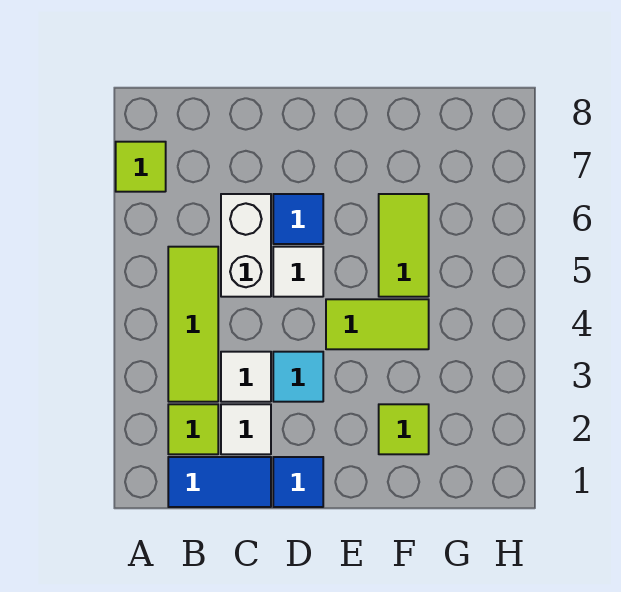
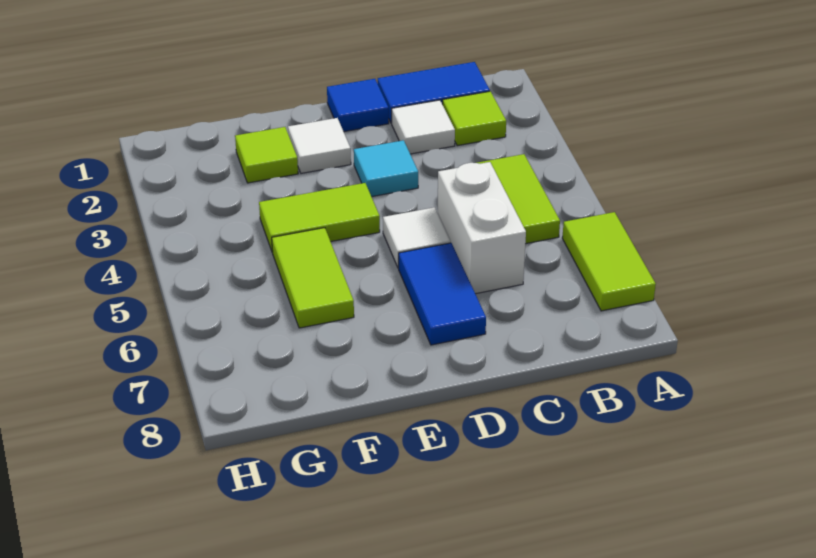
lime 1x1 tile [116,142,166,192] -> lime 1x2 tile [562,212,656,311]
lime 1x3 tile [168,247,218,402] -> lime 1x2 tile [478,154,560,243]
white 1x1 tile [221,352,271,402] -> white 1x1 tile moved to [288,118,351,173]
blue 1x1 tile [273,194,323,244] -> blue 1x2 tile [399,243,486,345]

